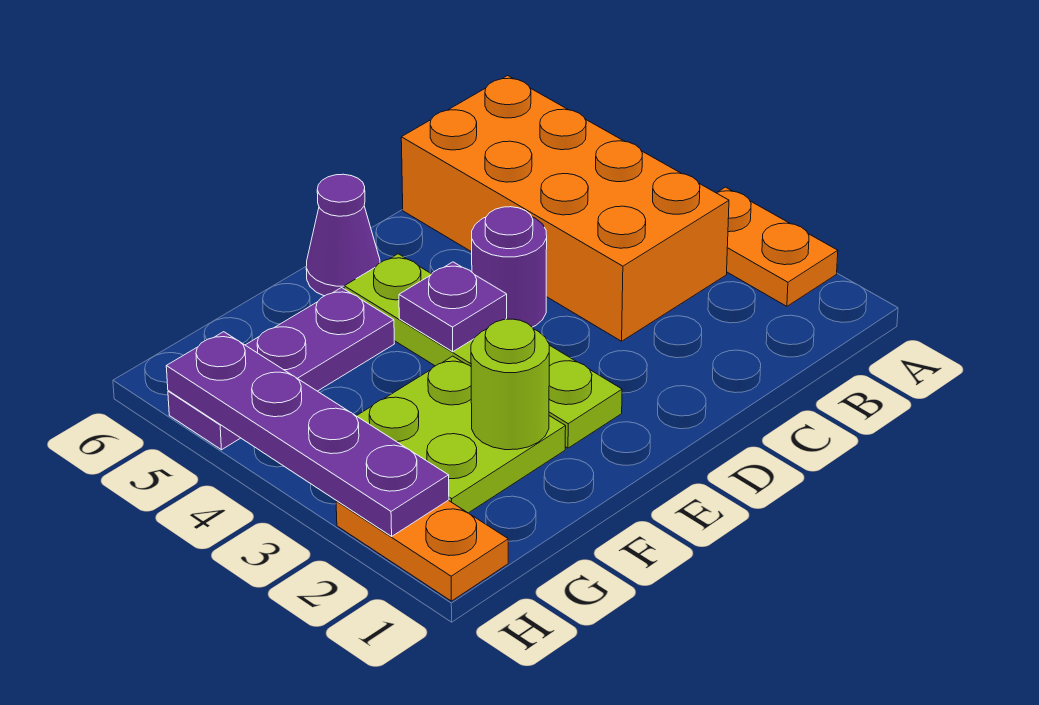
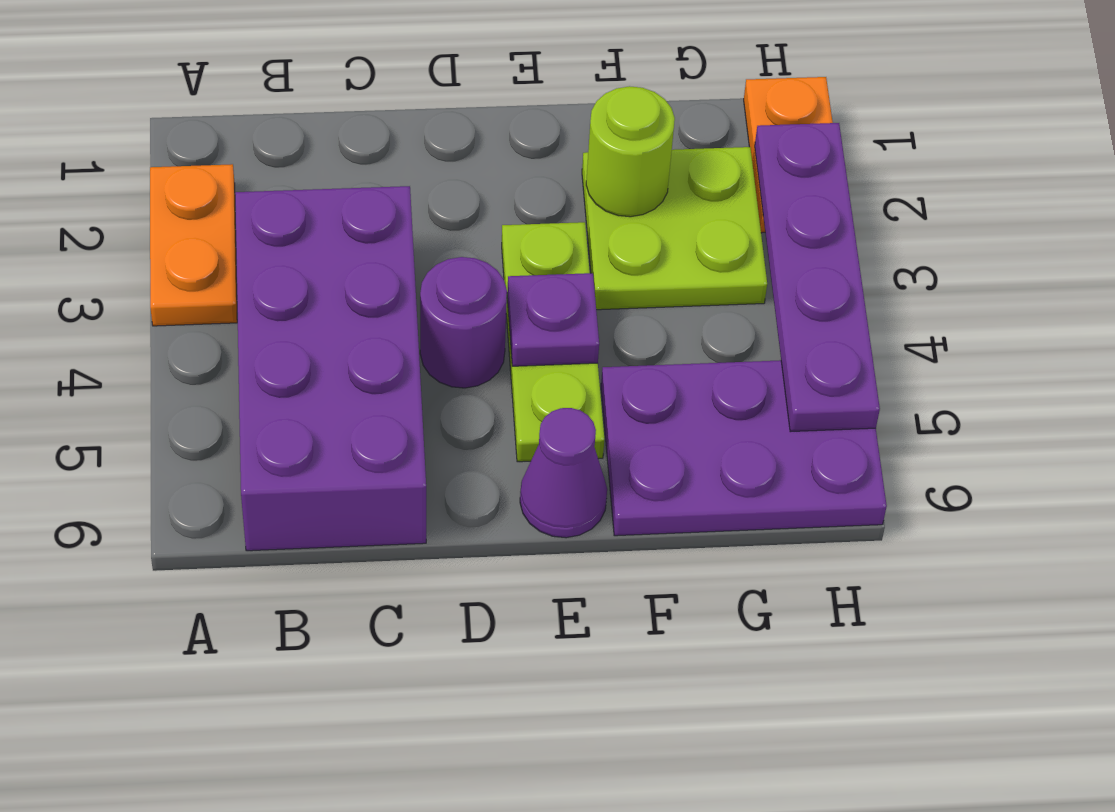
orange 2x4 brick [401,76,729,341] -> purple 2x4 brick [235,186,426,551]
lime 1x4 plate [344,254,622,448] -> lime 1x3 plate [502,222,604,462]
purple 1x3 plate [168,288,394,450] -> purple 2x3 plate [601,360,887,536]

